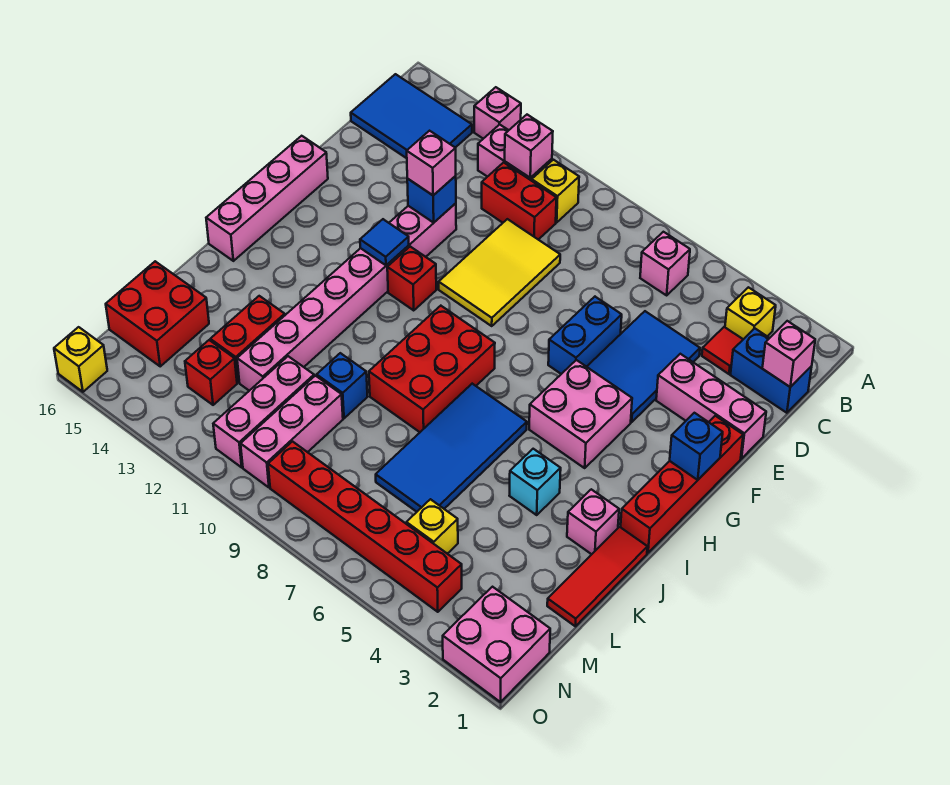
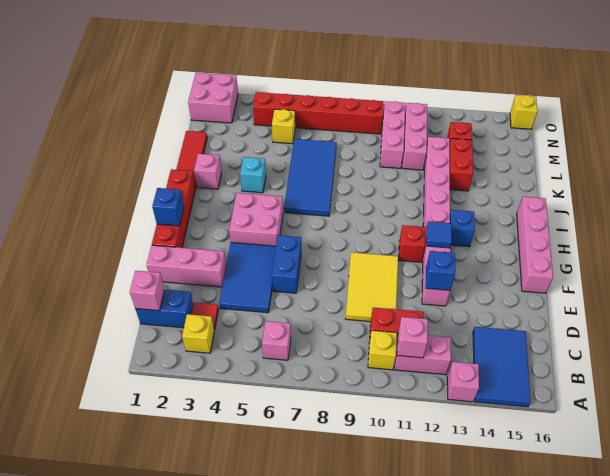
blue 2x3 tile [351,74,472,158] -> blue 2x3 tile turned to [473,327,531,407]
pink 1x1 brick [407,131,456,195] -> none
red 2x3 brick [369,306,495,432] -> none
blue 1x1 brick [317,353,367,418] -> blue 1x1 brick moved to [450,210,475,247]
red 2x2 brick [106,261,209,366] -> none

